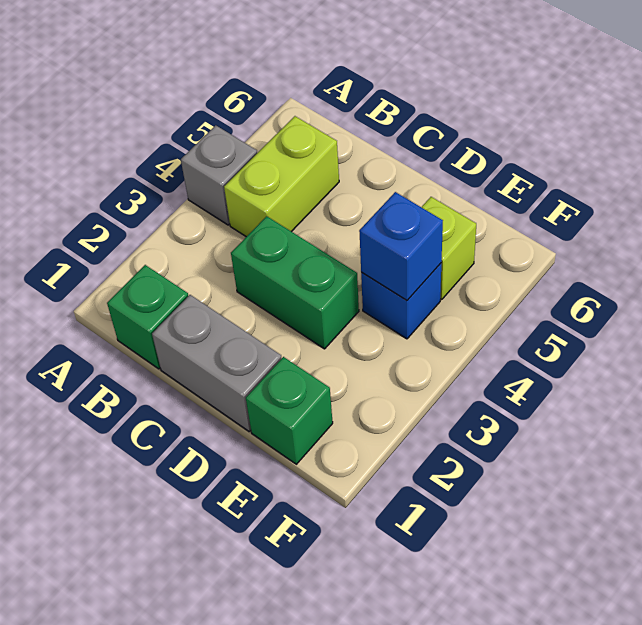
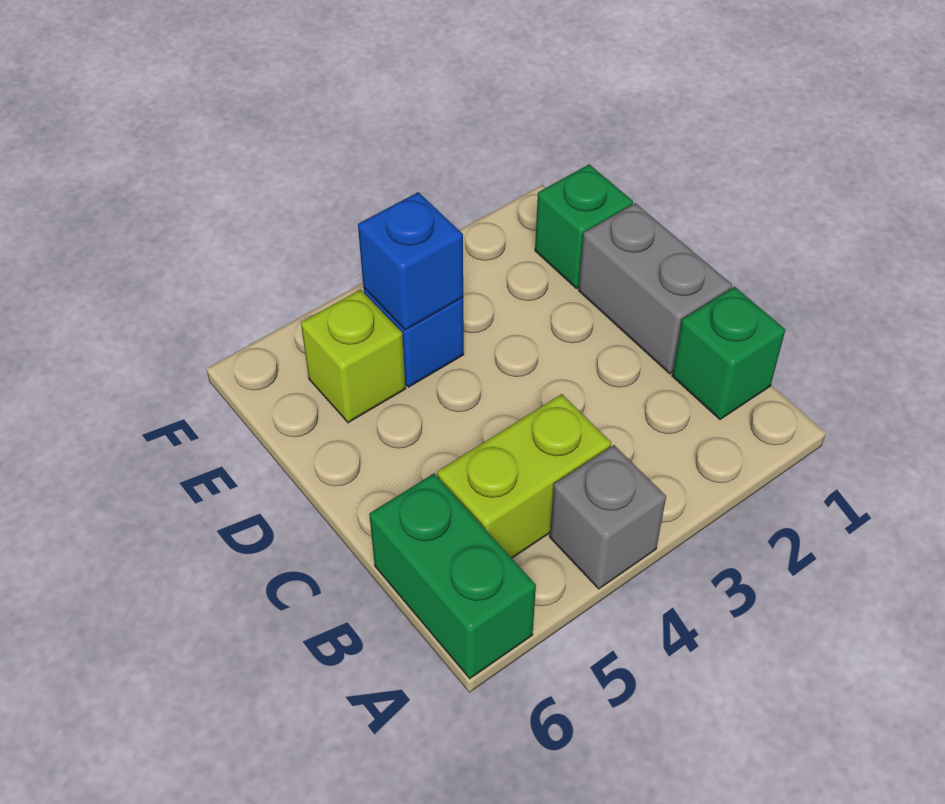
green 1x2 brick [231,216,359,349] -> green 1x2 brick moved to [369,474,536,679]

